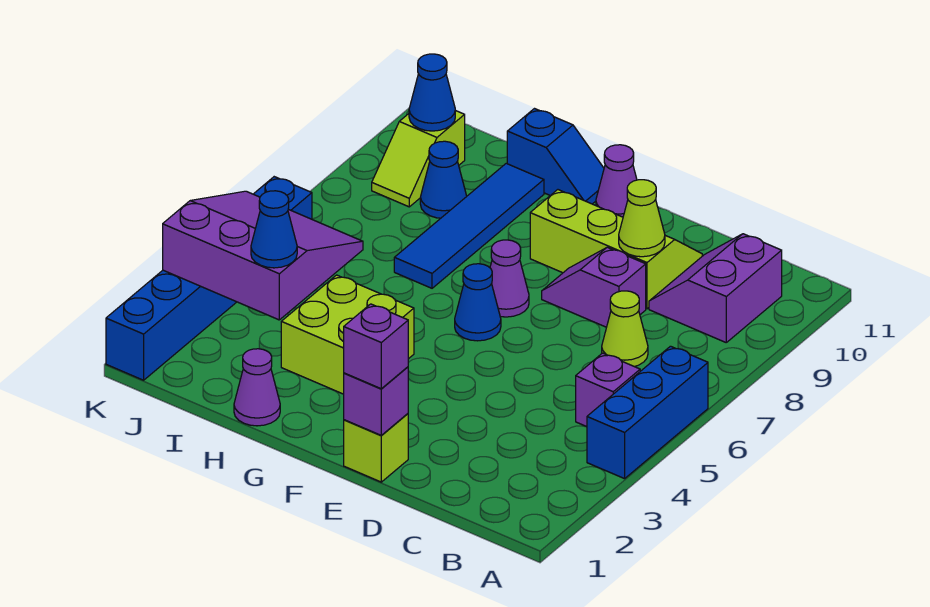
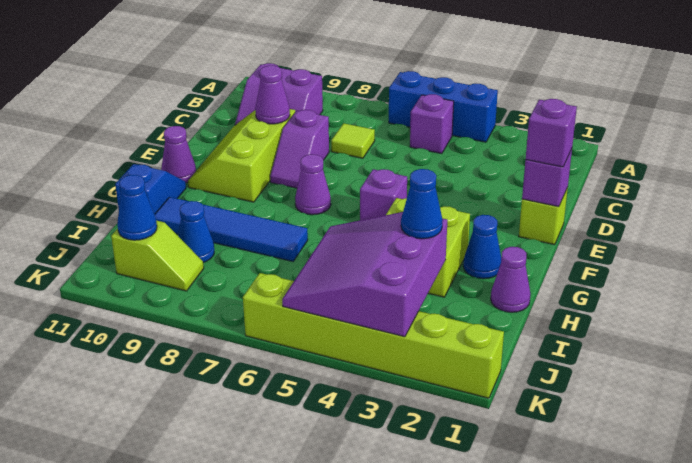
lime 1x1 cone [602,291,648,367] -> lime 1x1 tile [331,123,375,158]
lime 1x1 cone [619,180,665,257] -> purple 1x1 cone [255,66,290,124]
none -> purple 1x1 brick [360,169,407,220]
blue 1x1 cone [455,264,501,341] -> blue 1x1 cone moved to [463,215,501,279]
blue 1x6 brick [106,177,312,380] -> lime 1x6 brick [243,273,504,398]

